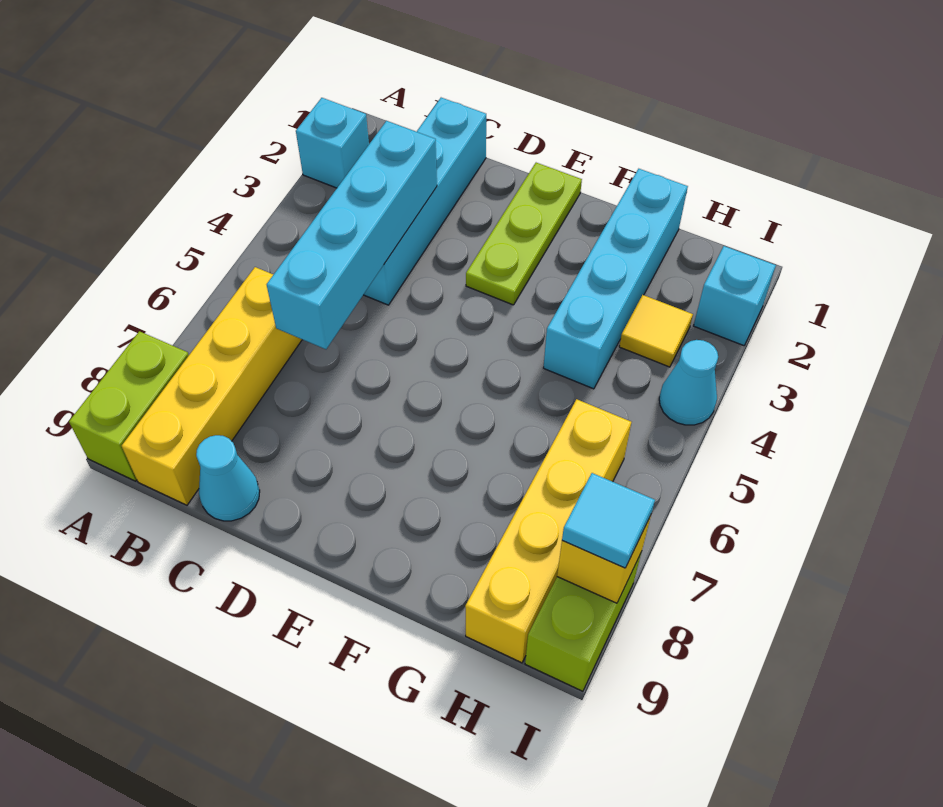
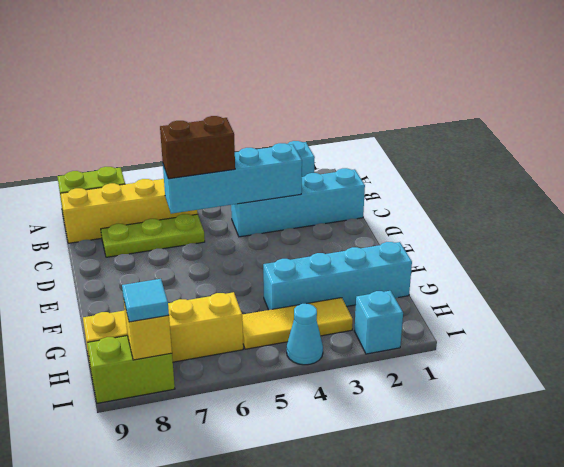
none -> brown 1x2 brick [160,116,235,179]
cyan 1x1 cone [196,435,260,521] -> none
lime 1x3 plate [466,163,582,305] -> lime 1x3 plate moved to [101,214,205,257]
yellow 1x1 tile [619,295,693,367] -> yellow 1x3 tile [242,298,353,349]

